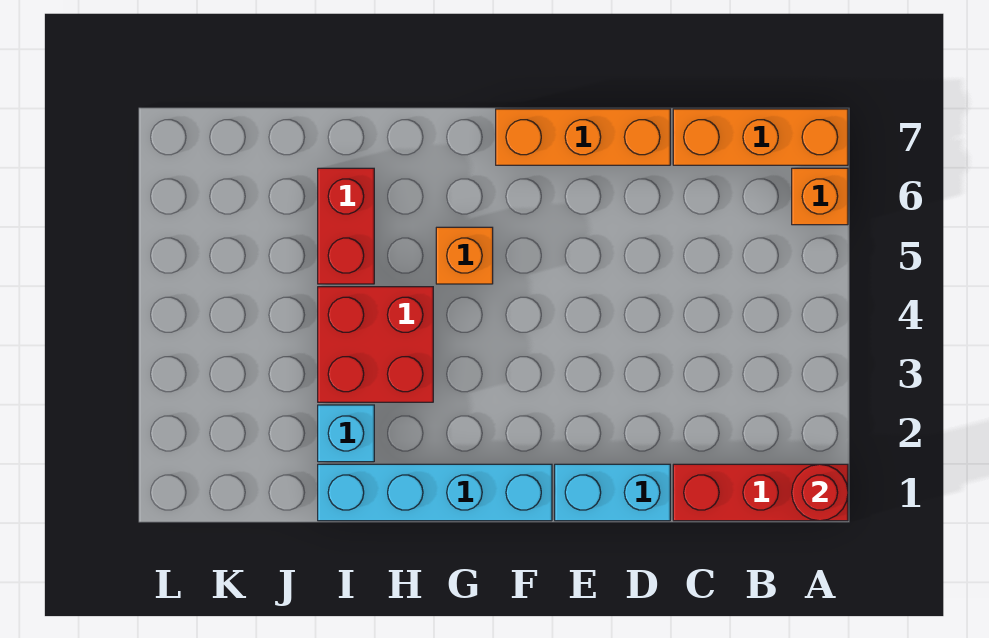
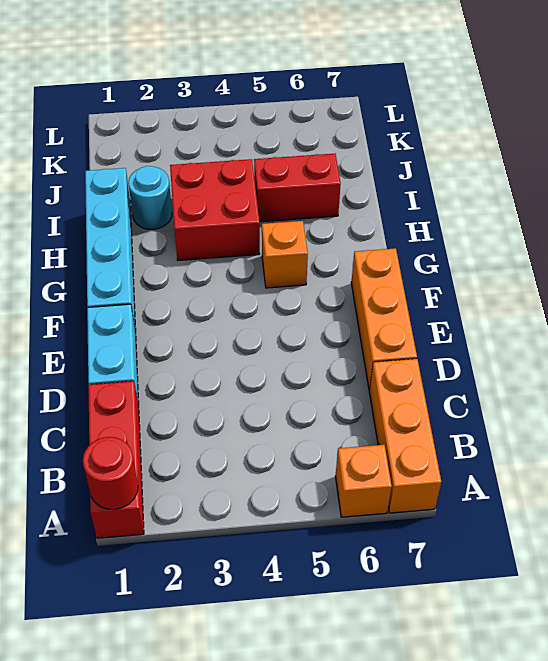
cyan 1x1 brick [318,405,374,462] -> cyan 1x1 round brick [128,166,172,229]

